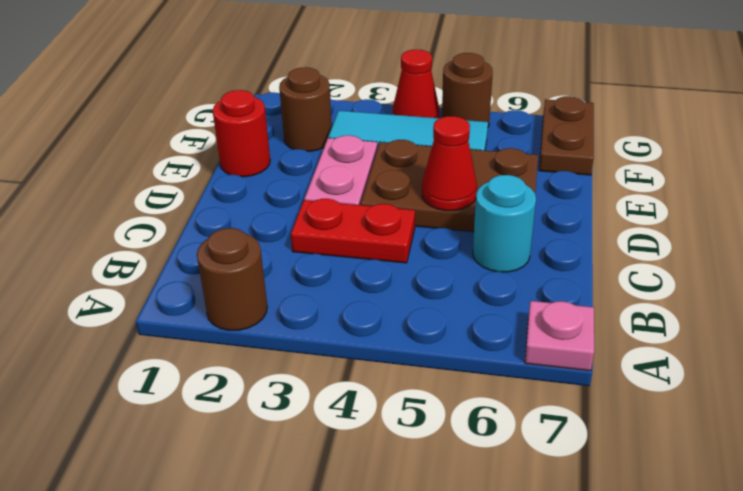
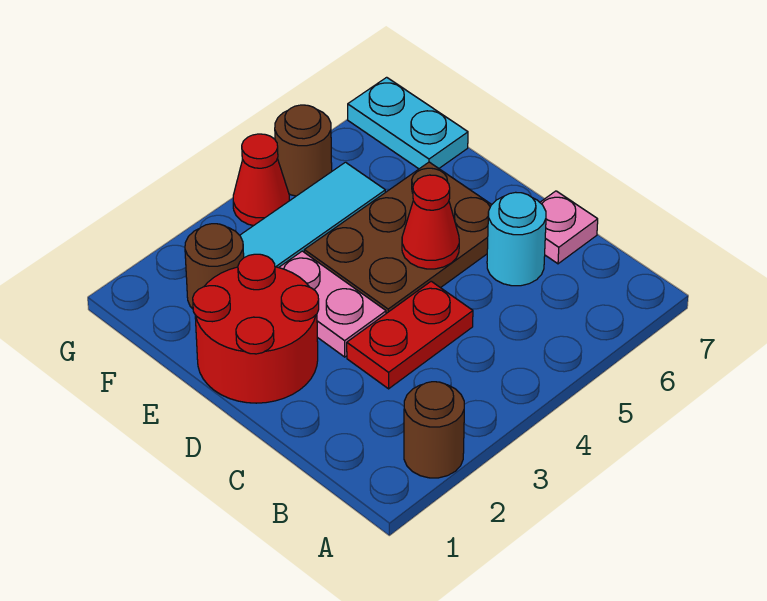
pink 1x1 plate [525,301,594,371] -> pink 1x1 plate moved to [540,191,598,264]
red 1x1 round brick [213,90,270,177] -> red 2x2 round brick [193,254,319,403]
brown 1x2 plate [539,96,594,175] -> cyan 1x2 plate [348,77,468,169]

